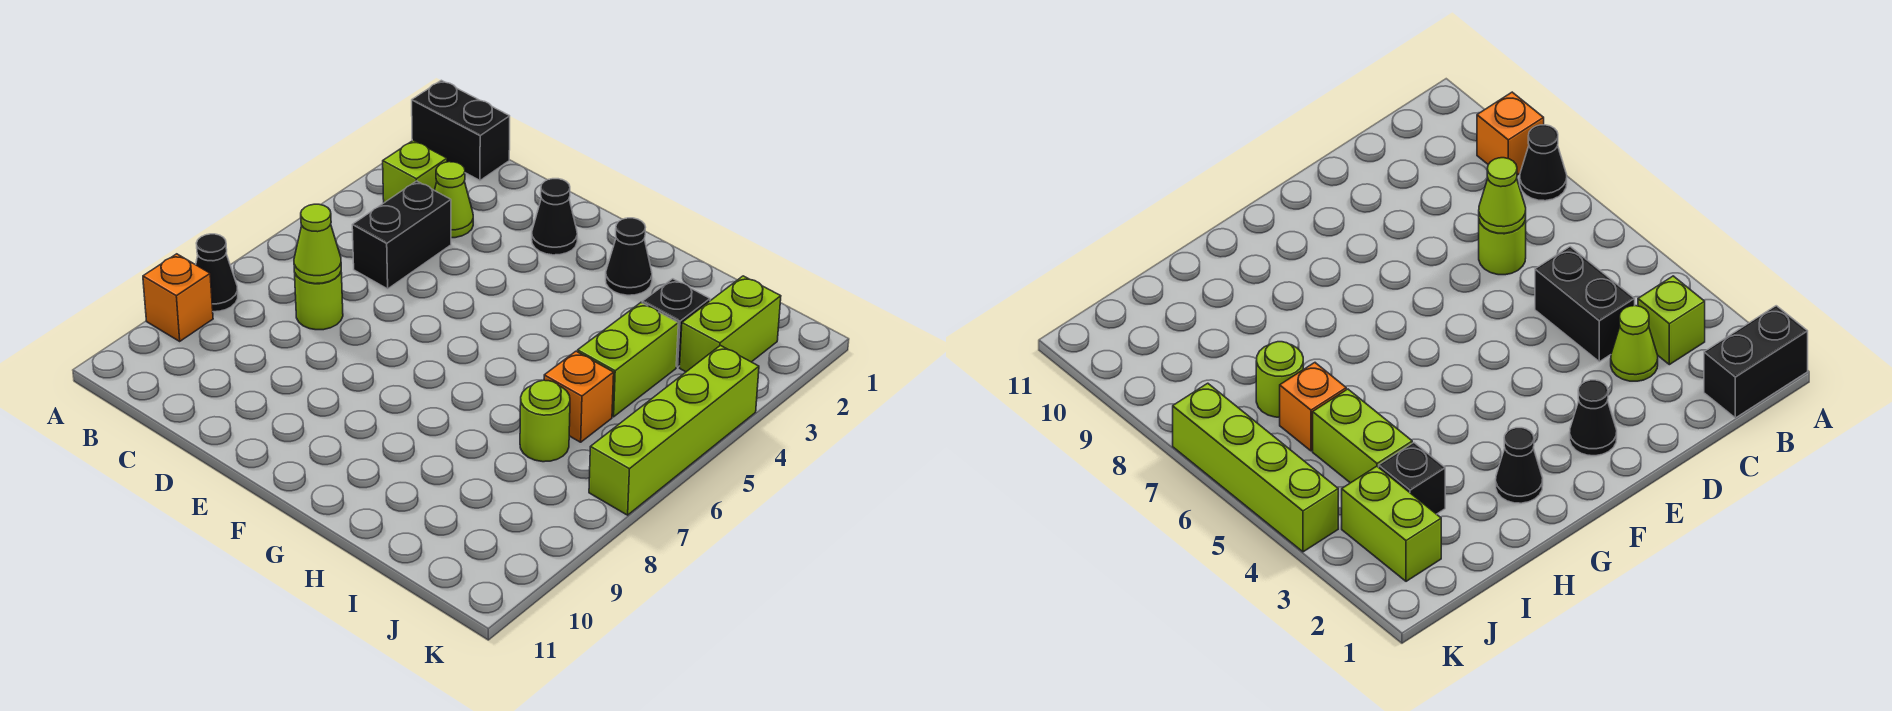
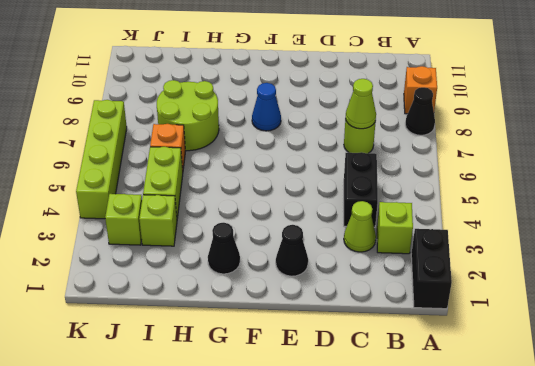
black 1x2 brick [412,80,510,180] -> black 1x2 brick turned to [411,229,452,309]
none -> blue 1x1 cone [252,83,281,131]
black 1x1 brick [642,279,710,367] -> lime 1x1 brick [139,195,177,246]
lime 1x1 round brick [520,380,570,462] -> lime 2x2 round brick [157,80,219,151]
lime 1x2 brick [680,276,781,372] -> lime 1x1 brick [105,194,142,245]

